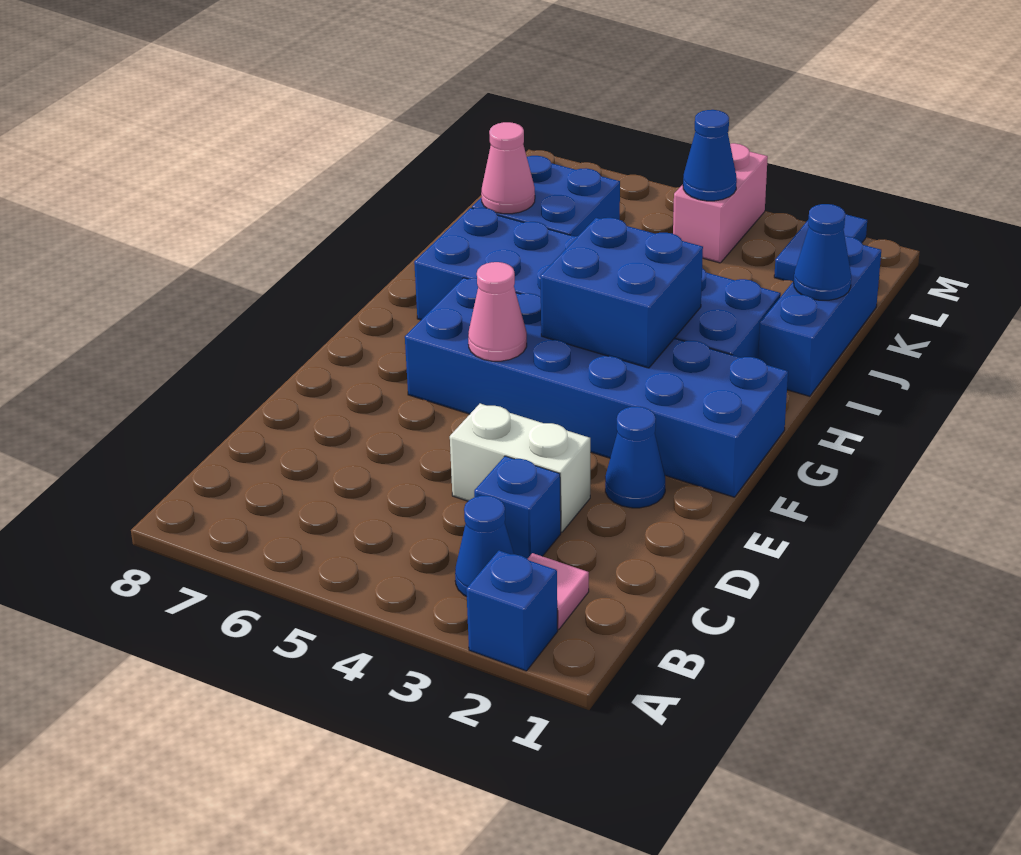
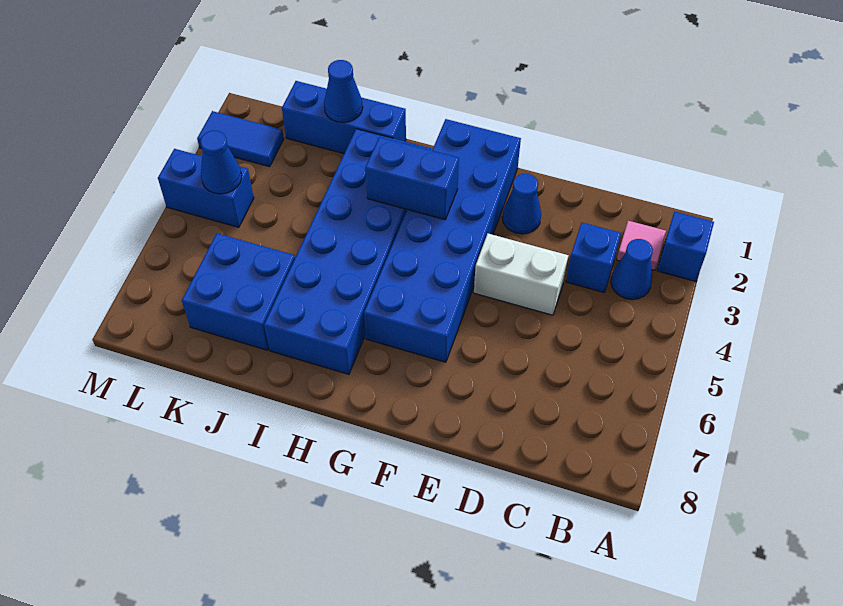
white 1x2 brick [450,404,590,532] -> white 1x2 brick turned to [474,234,569,315]
pink 1x1 cone [468,262,527,361] -> none
blue 2x2 brick [540,218,703,368] -> blue 1x2 brick [365,137,459,220]
pink 1x1 cone [481,122,535,214] -> none
pink 1x2 brick [673,143,768,263] -> blue 1x2 brick [158,149,254,227]

